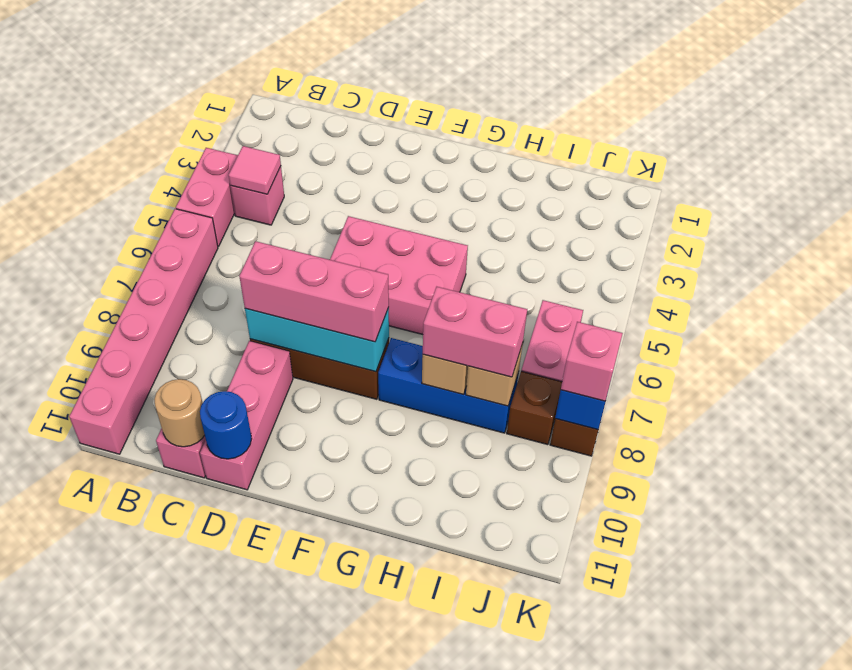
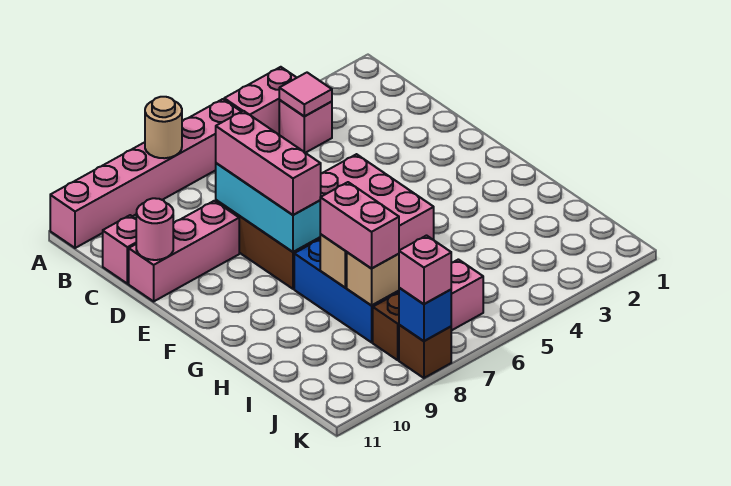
tan 1x1 round brick [154,379,205,447] -> tan 1x1 round brick moved to [145,97,182,158]
blue 1x1 round brick [200,391,252,459] -> pink 1x1 round brick [136,198,173,260]

